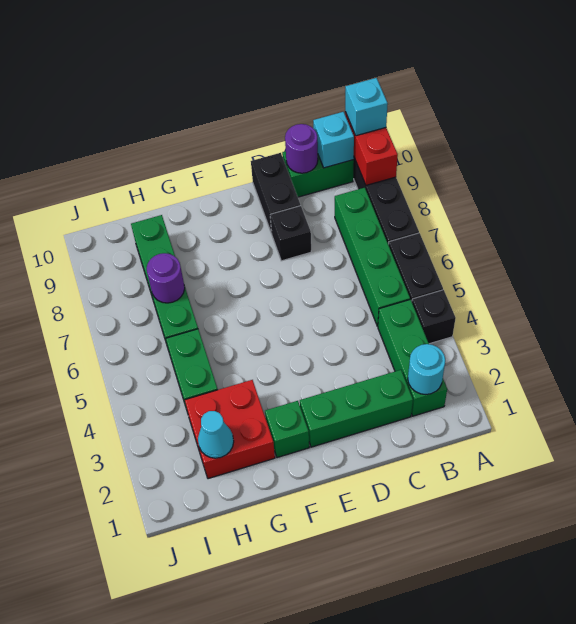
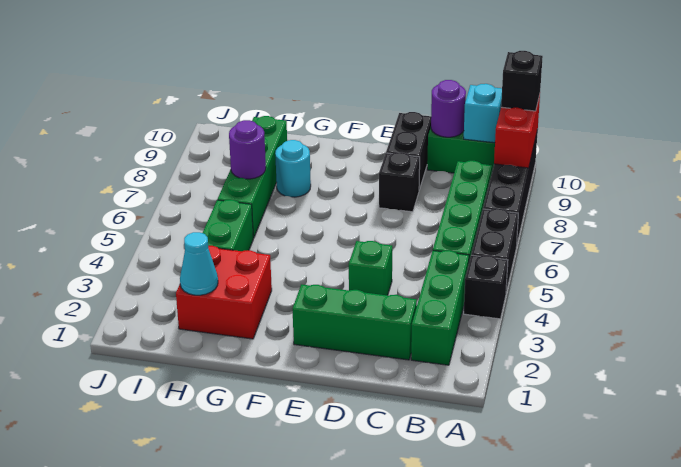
cyan 1x1 brick [345,78,388,136] -> black 1x1 brick [501,51,543,111]
cyan 1x1 round brick [408,344,445,395] -> cyan 1x1 round brick moved to [275,140,311,197]
green 1x1 brick [265,401,309,458] -> green 1x1 brick moved to [349,241,392,295]

